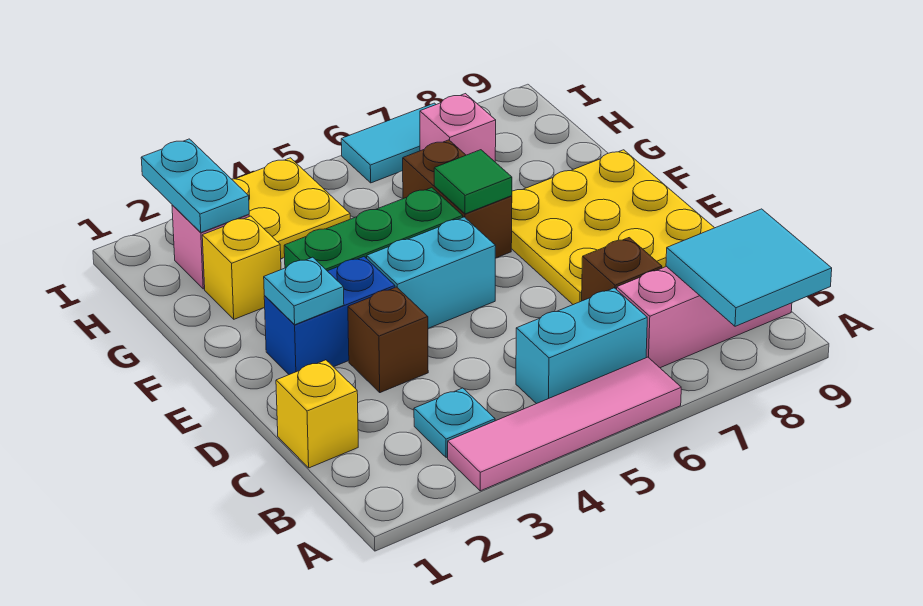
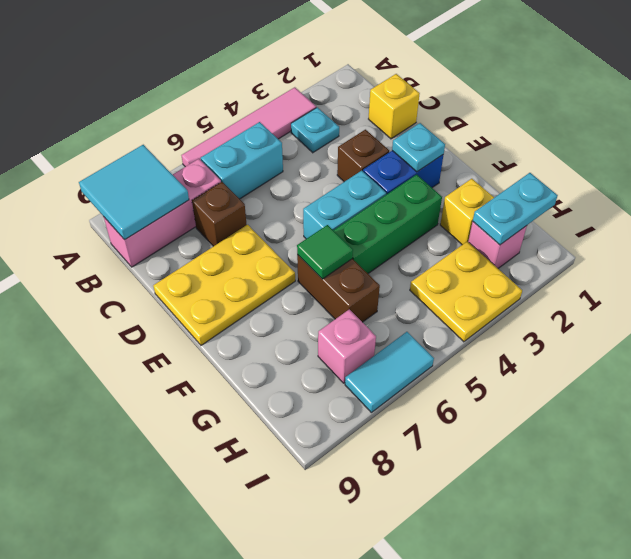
yellow 3x3 plate [511,150,714,305] -> yellow 2x3 plate [153,225,295,345]
cyan 1x2 plate [141,139,249,232] -> cyan 1x2 plate turned to [473,173,558,245]

